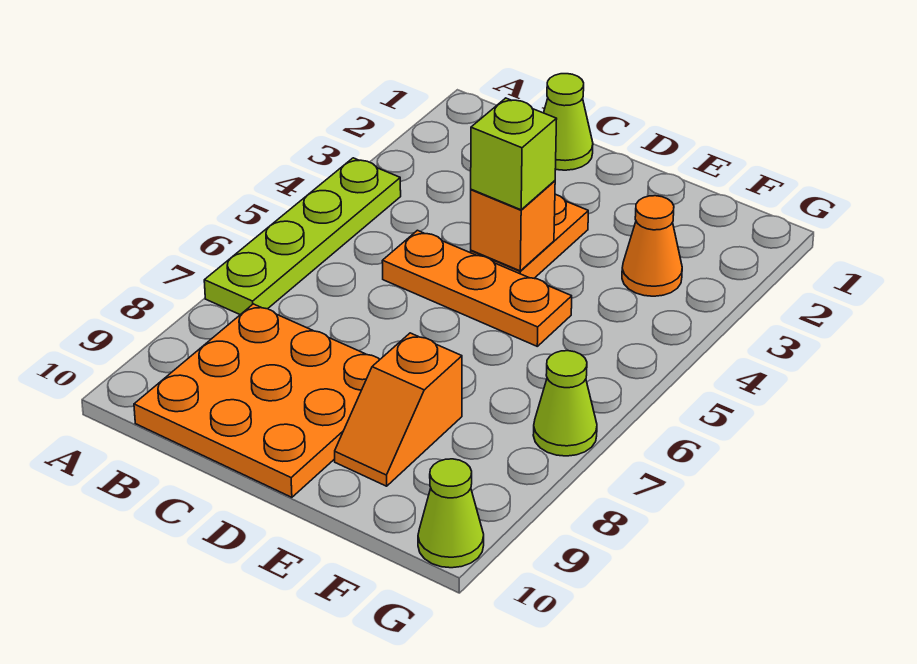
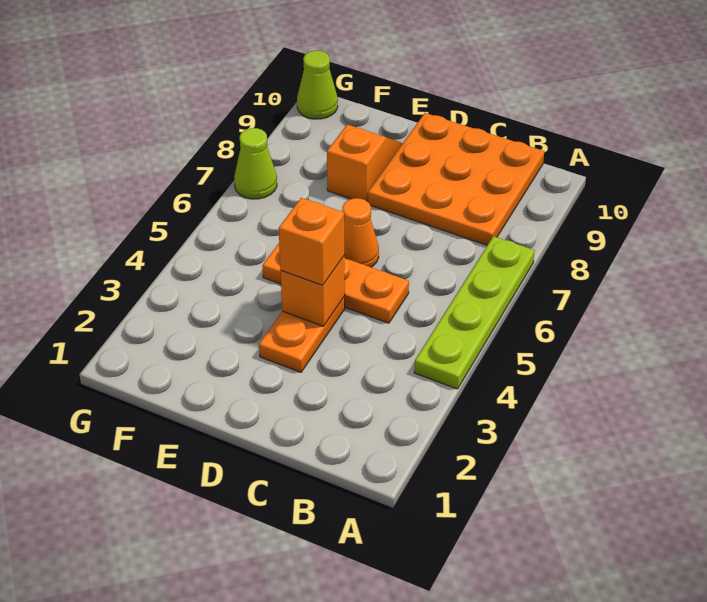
lime 1x1 cone [544,74,593,170] -> none
lime 1x1 brick [471,98,557,210] -> orange 1x1 brick [279,198,344,285]
orange 1x1 cone [622,196,682,296] -> orange 1x1 cone moved to [342,198,379,267]

